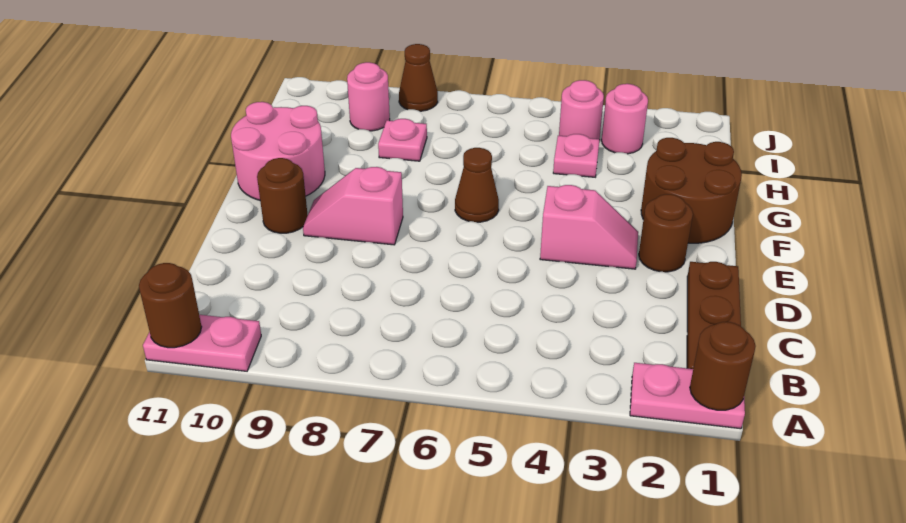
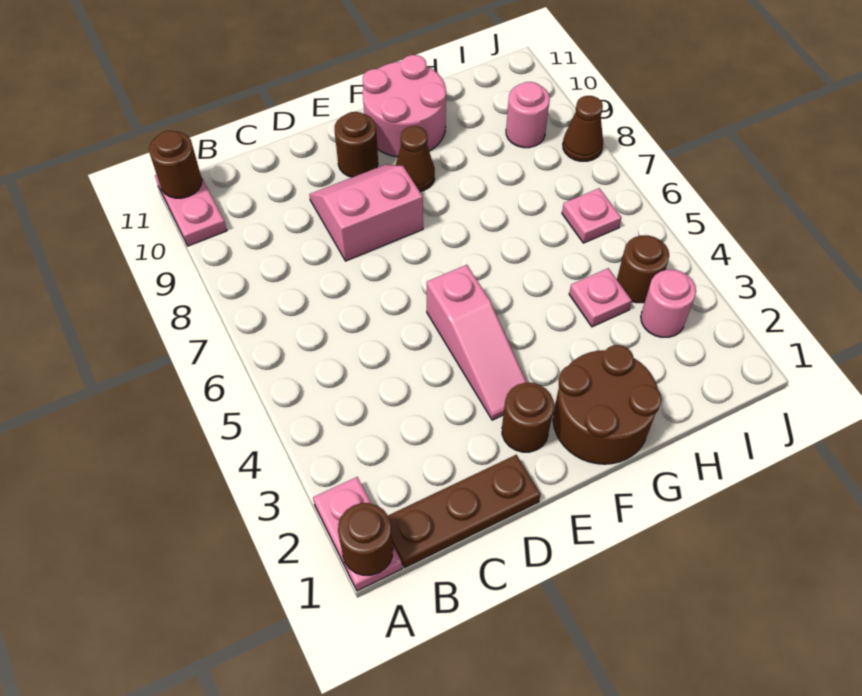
pink 1x2 slope [540,185,638,269] -> pink 1x3 slope [427,265,527,420]
pink 1x2 slope [303,167,403,245] -> pink 2x2 slope [309,164,423,261]
brown 1x1 cone [455,148,499,222] -> brown 1x1 cone moved to [396,126,435,192]
pink 1x1 plate [378,119,427,161] -> pink 1x1 plate moved to [562,188,621,243]
pink 1x1 round brick [559,80,604,139] -> brown 1x1 round brick [617,235,669,303]

